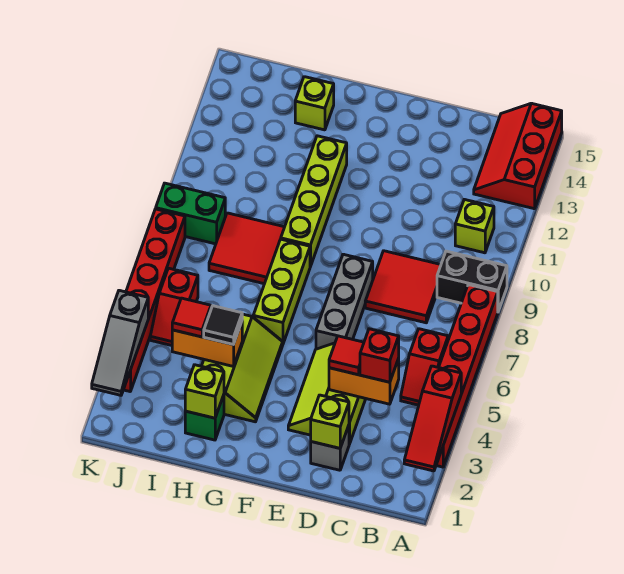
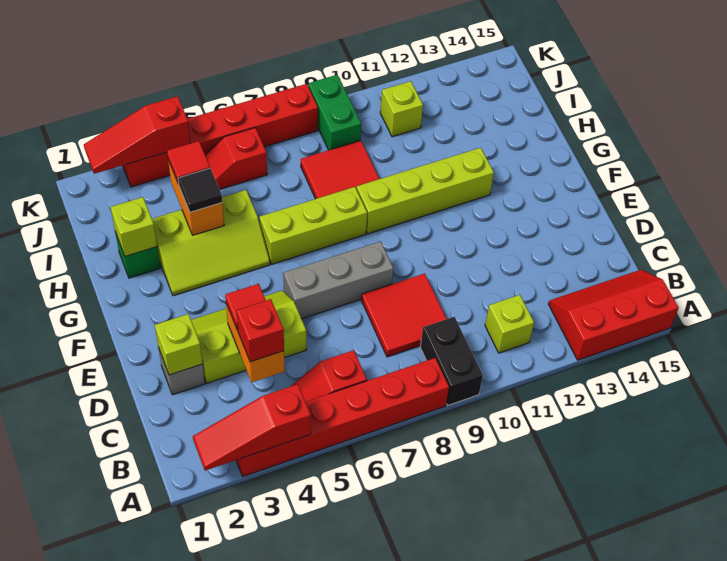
lime 1x1 brick [295,77,334,130] -> lime 1x1 brick moved to [380,81,423,137]
grey 1x3 slope [92,290,148,395] -> red 1x3 slope [84,96,191,174]

